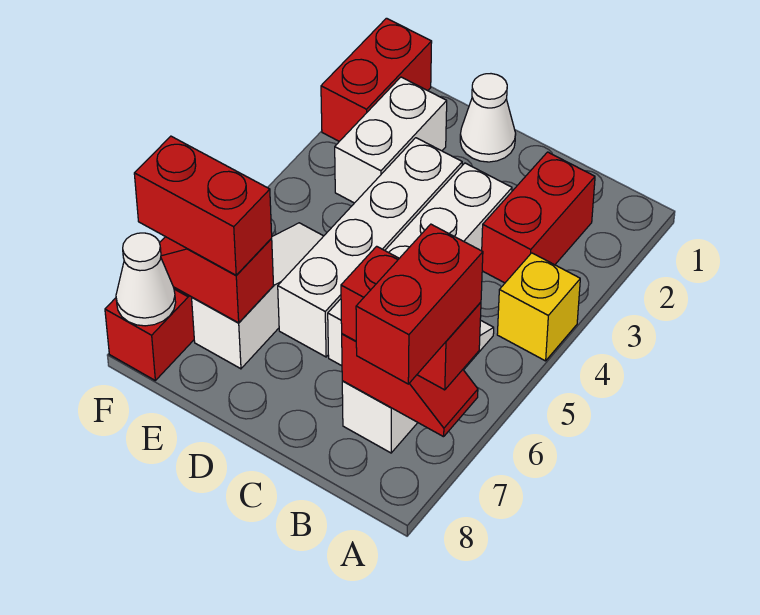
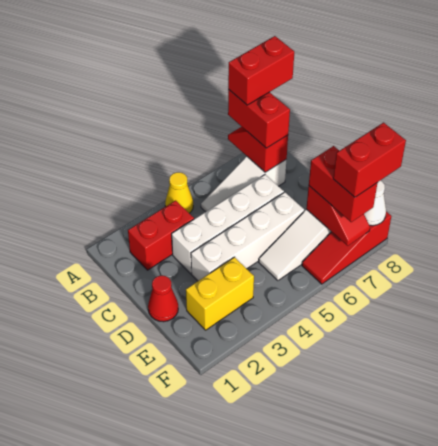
yellow 1x1 brick [497,253,580,361] -> yellow 1x1 cone [165,172,193,213]
white 1x1 cone [460,74,516,162] -> red 1x1 cone [148,275,178,322]
white 1x2 brick [335,77,447,203] -> yellow 1x2 brick [186,257,254,330]
red 1x2 brick [321,18,432,141] -> red 1x2 brick moved to [333,123,406,197]

